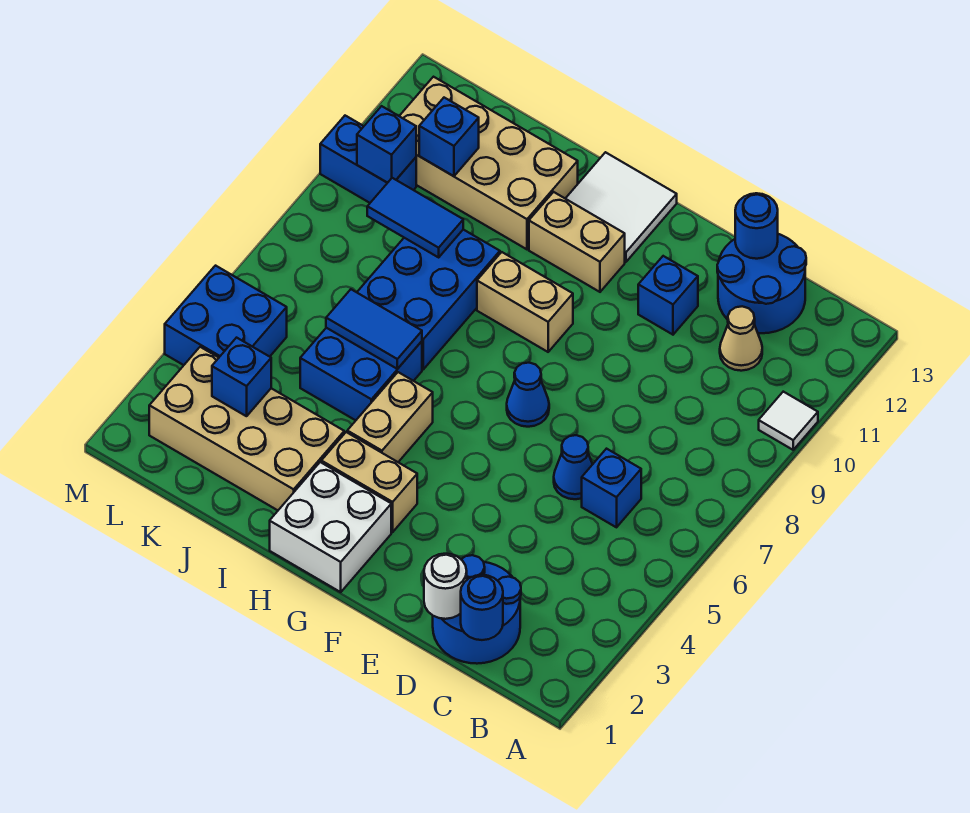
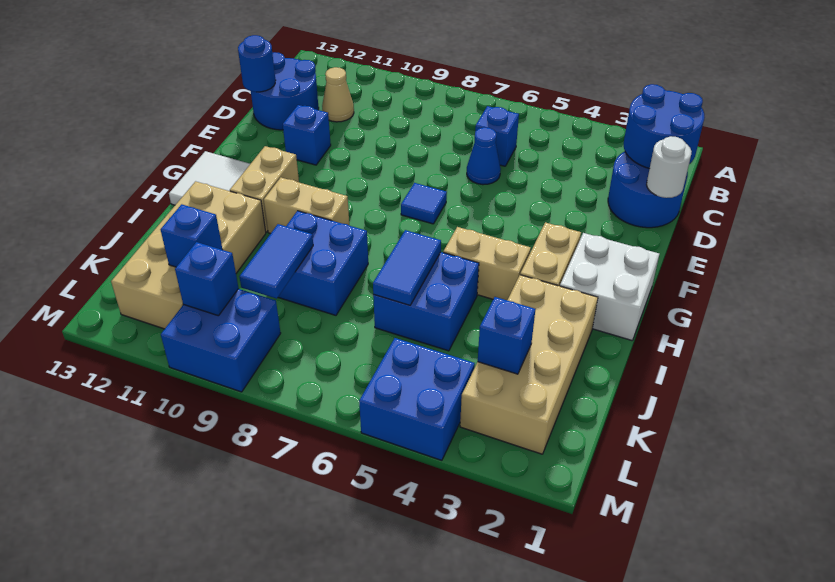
white 1x1 tile [759,392,818,450] -> none
blue 1x1 round brick [461,575,503,640] -> blue 2x2 round brick [624,84,705,169]
blue 1x1 cone [507,363,549,427] -> blue 1x1 tile [401,183,447,224]
tan 1x2 brick [477,252,573,352] -> tan 1x2 brick turned to [264,178,349,234]
blue 2x3 brick [357,230,500,369] -> blue 2x2 brick [278,211,368,315]
blue 1x2 brick [320,116,416,203] -> blue 2x2 brick [161,289,281,392]

